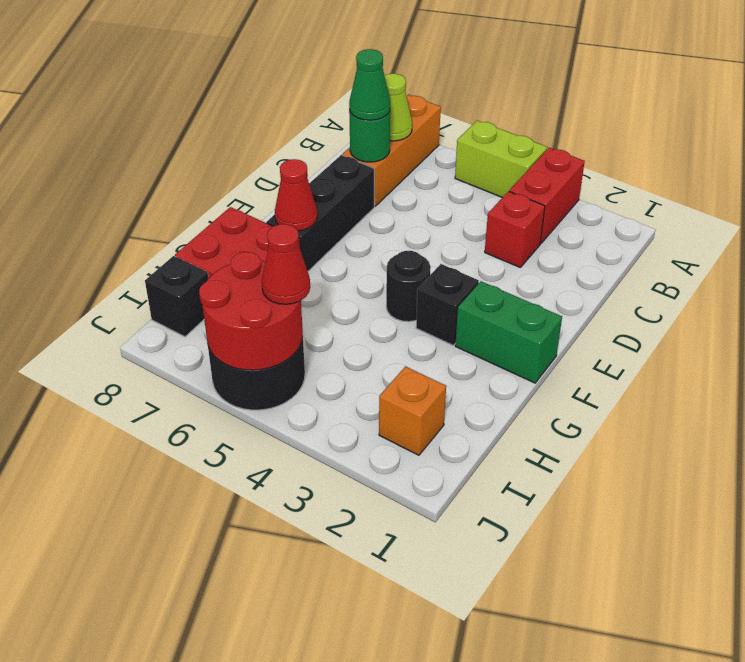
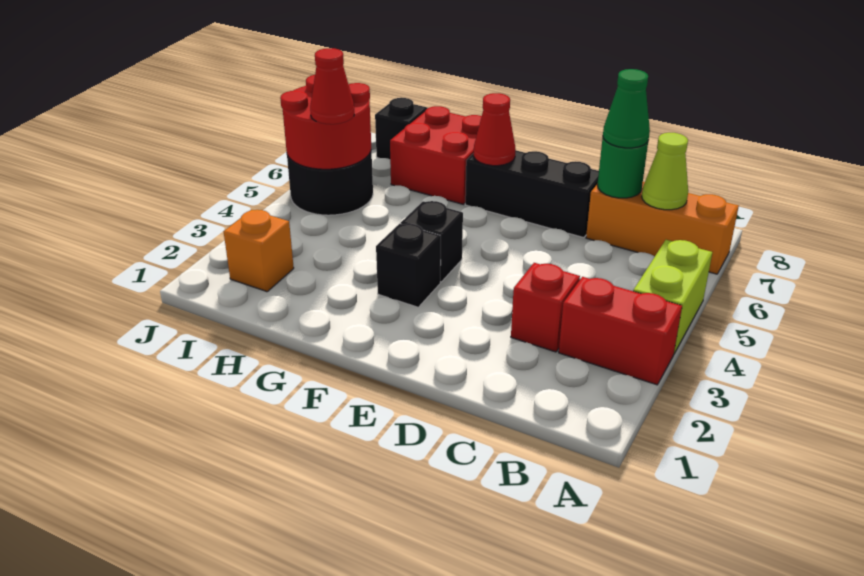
green 1x2 brick [455,281,562,383] -> none
black 1x1 round brick [386,251,431,322] -> black 1x1 brick [401,201,463,282]

